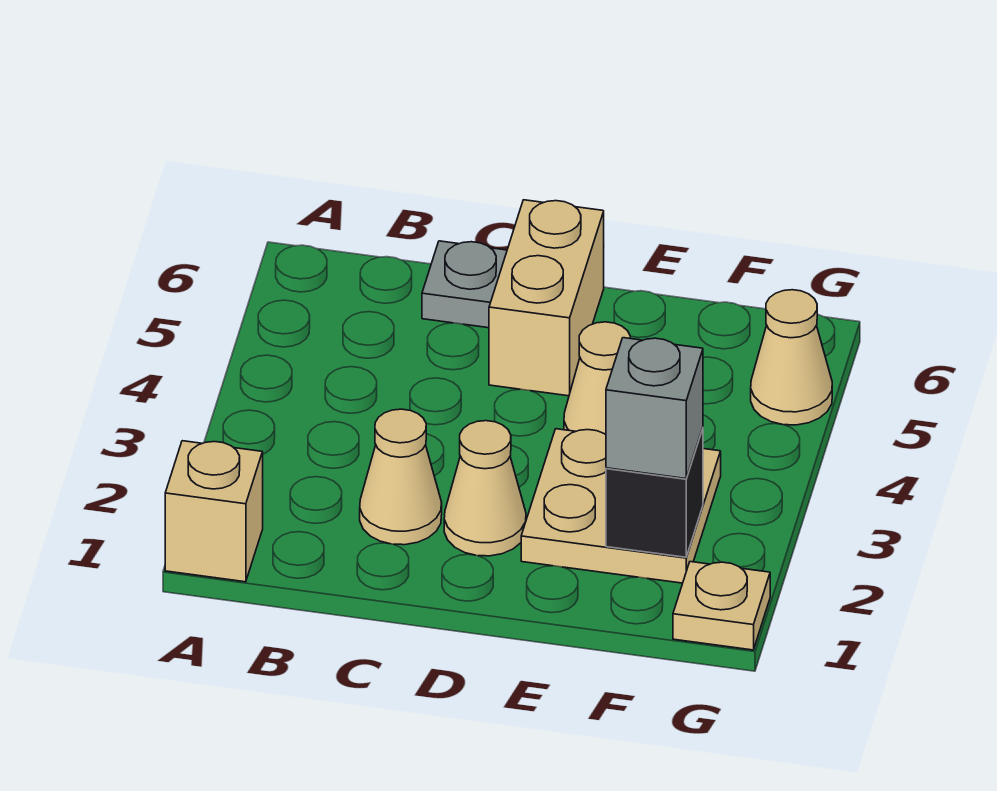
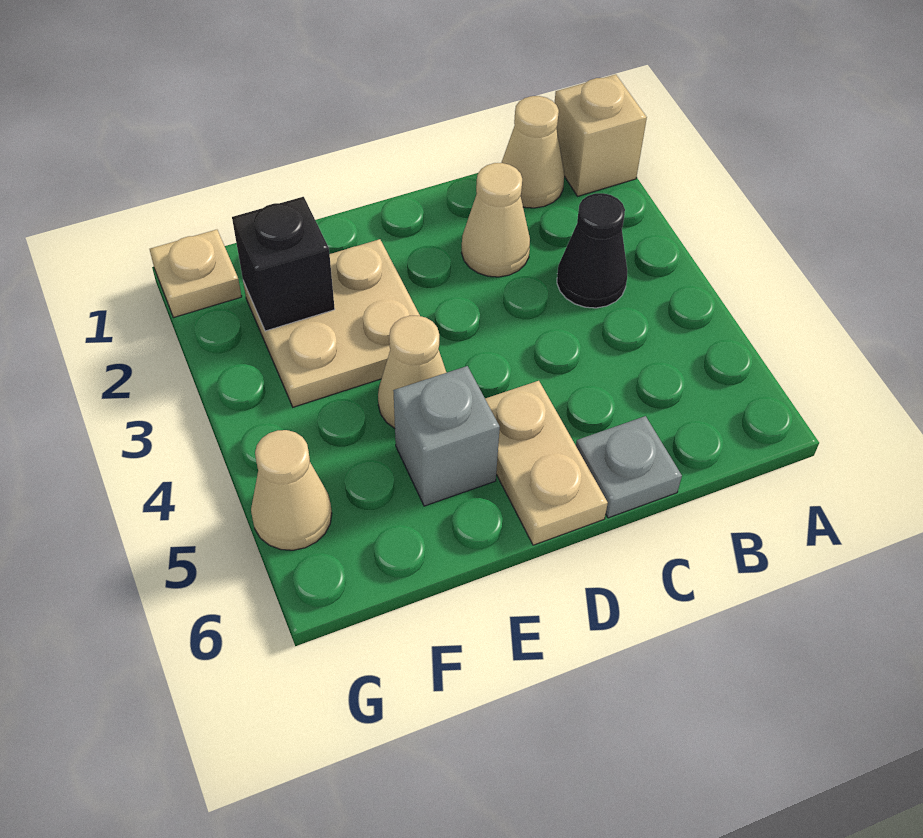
none -> black 1x1 cone [557,193,627,308]
tan 1x1 cone [444,421,526,556] -> tan 1x1 cone moved to [501,96,564,208]
tan 1x2 brick [489,200,604,396] -> tan 1x2 plate [485,381,608,545]
grey 1x1 brick [606,338,703,479] -> grey 1x1 brick moved to [393,366,500,506]

